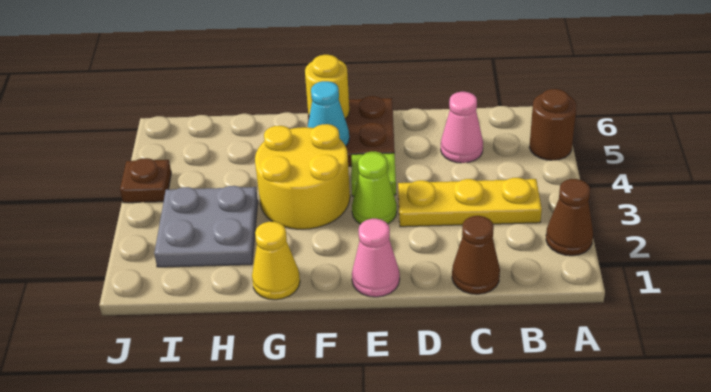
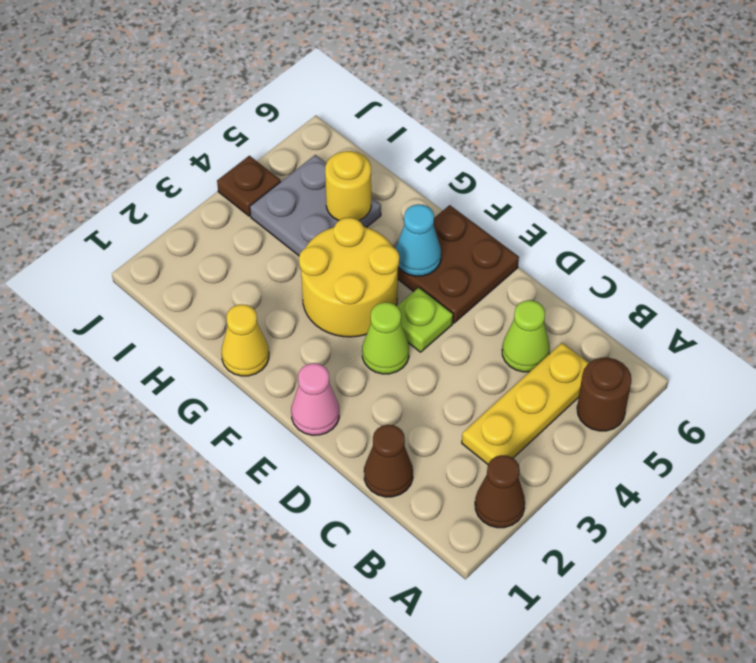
yellow 1x3 plate [398,178,542,227] -> yellow 1x3 plate turned to [462,343,588,464]
pink 1x1 cone [441,92,483,163] -> lime 1x1 cone [502,300,550,372]
yellow 1x1 round brick [305,55,349,119] -> yellow 1x1 round brick moved to [325,151,371,221]
grey 2x2 plate [154,186,258,267] -> grey 2x2 plate moved to [250,155,381,256]

